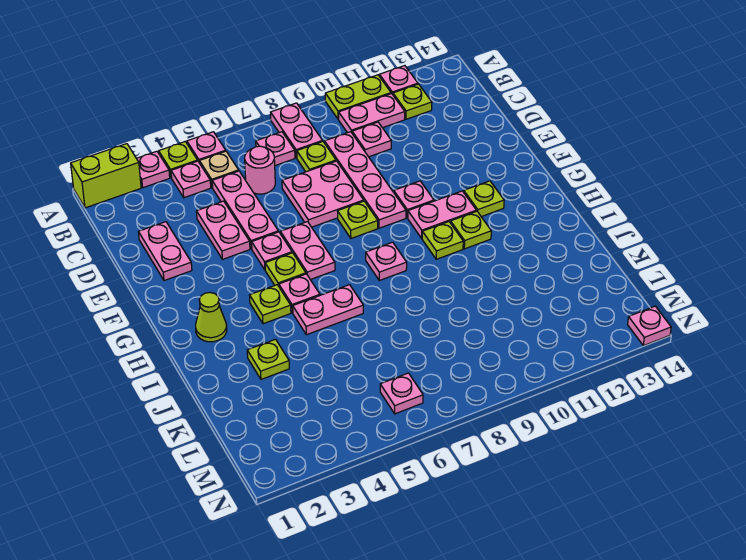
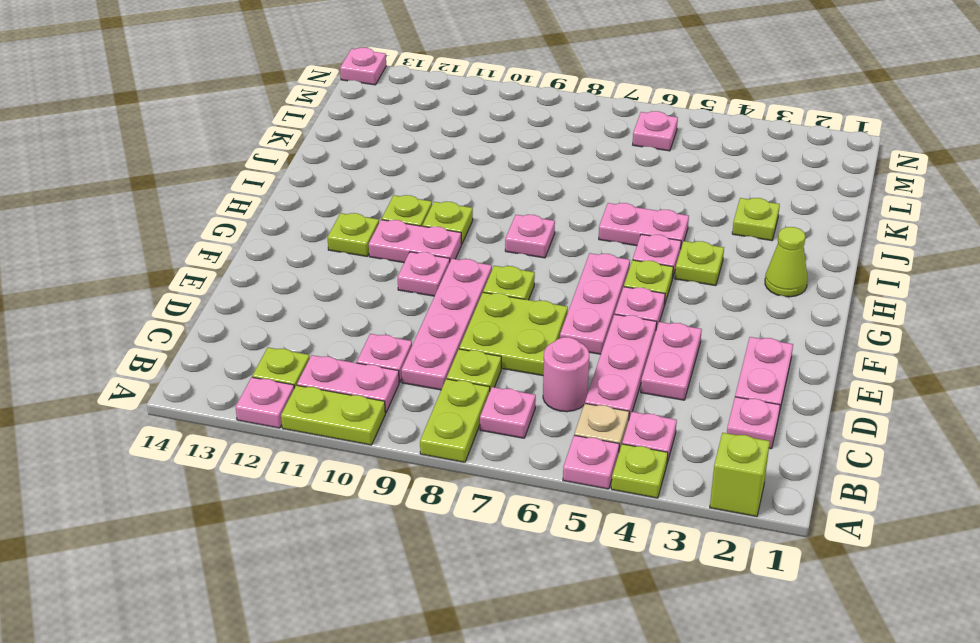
lime 1x2 brick [71,144,141,208] -> lime 1x1 brick [710,433,770,517]
pink 1x1 plate [137,151,170,188] -> pink 1x1 plate moved to [727,397,780,449]
pink 1x2 plate [271,103,323,158] -> lime 1x2 plate [420,379,490,462]
pink 2x2 plate [282,161,364,227] -> lime 2x2 plate [459,292,568,376]
pink 1x2 plate [280,222,335,280] -> pink 1x3 plate [560,253,630,354]

